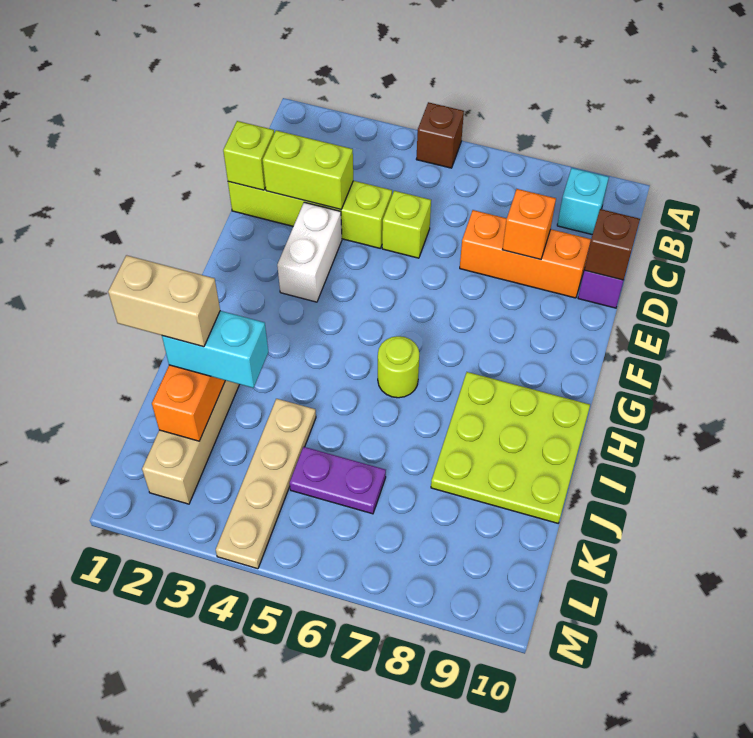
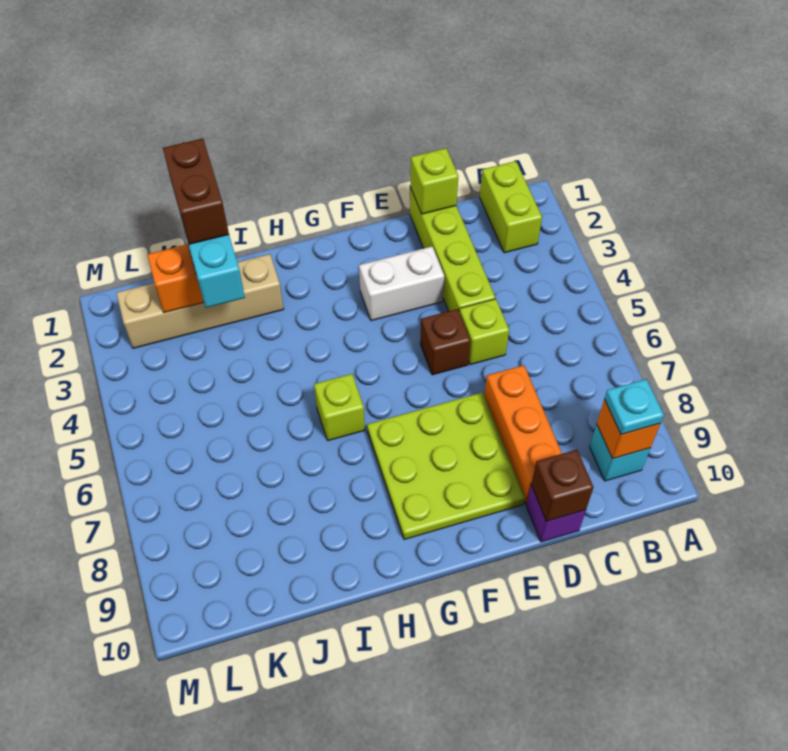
brown 1x1 brick [416,102,464,168] -> brown 1x1 brick moved to [420,309,471,375]
none -> cyan 1x1 plate [604,379,664,435]
lime 1x2 brick [263,130,353,209] -> lime 1x2 brick moved to [480,161,542,253]
orange 1x1 brick [502,189,556,259] -> orange 1x1 brick moved to [597,399,660,459]
lime 1x1 round brick [378,336,420,398] -> lime 1x1 brick [314,374,365,441]
lime 3x3 plate [431,372,590,523] -> lime 3x3 plate moved to [367,392,525,539]
tan 1x2 brick [108,255,220,347] -> brown 1x2 brick [163,139,229,244]
tan 1x4 plate [216,399,316,569] -> none
purple 1x2 plate [290,447,386,514] -> none

